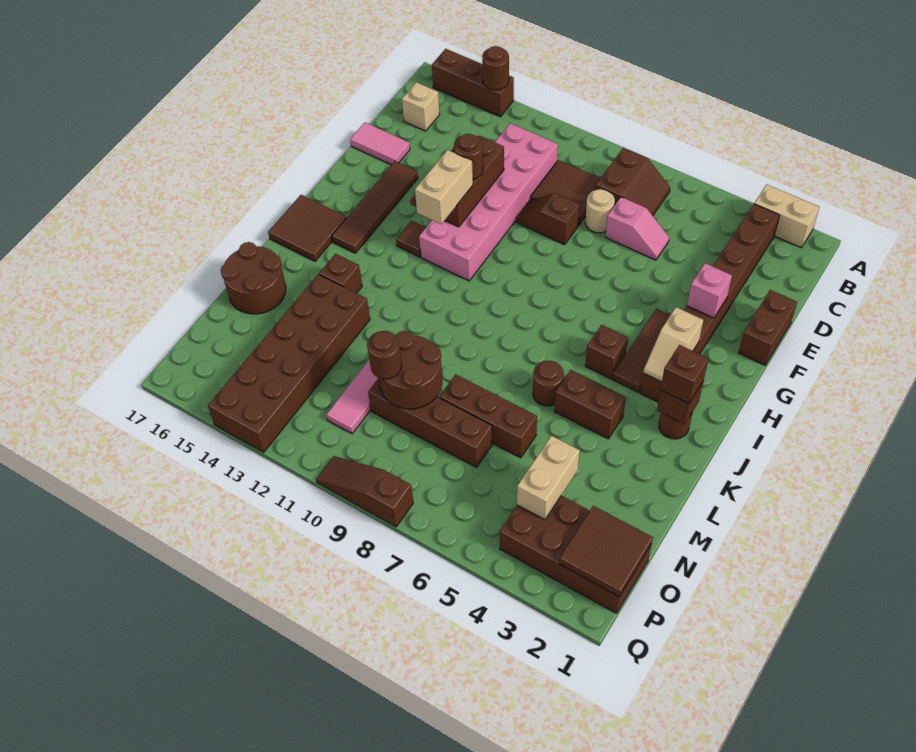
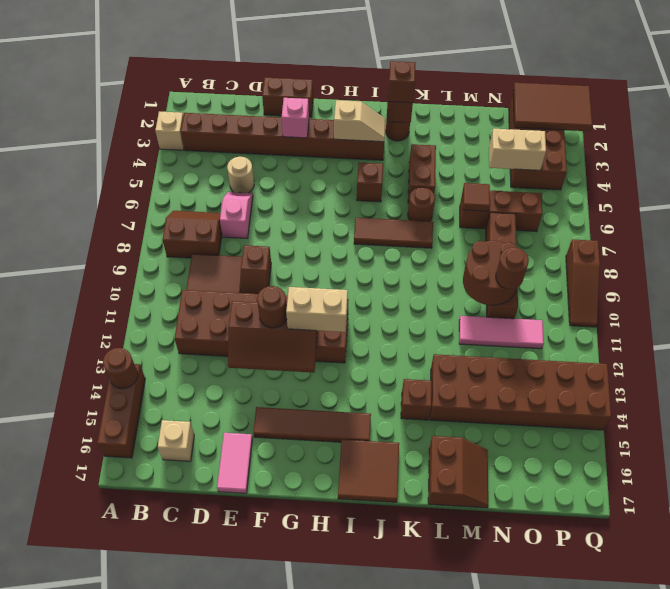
tan 1x2 brick [754,185,819,248] -> tan 1x1 brick [155,112,184,150]
pink 2x6 brick [419,123,558,281] -> brown 2x6 brick [174,290,349,363]
tan 1x1 round brick [585,189,615,233] -> tan 1x1 round brick moved to [227,157,254,193]
brown 1x3 tile [613,309,670,392] -> brown 1x3 tile moved to [354,218,433,248]
brown 1x1 tile [396,221,426,257] -> brown 1x1 tile moved to [463,183,490,211]
brown 2x2 round brick [221,242,286,314] -> brown 2x2 slope [428,436,488,508]
brown 1x3 brick [439,374,537,458] -> brown 1x3 brick turned to [460,191,542,232]
brown 2x2 tile [559,506,653,596] -> brown 2x3 tile [513,83,592,131]

